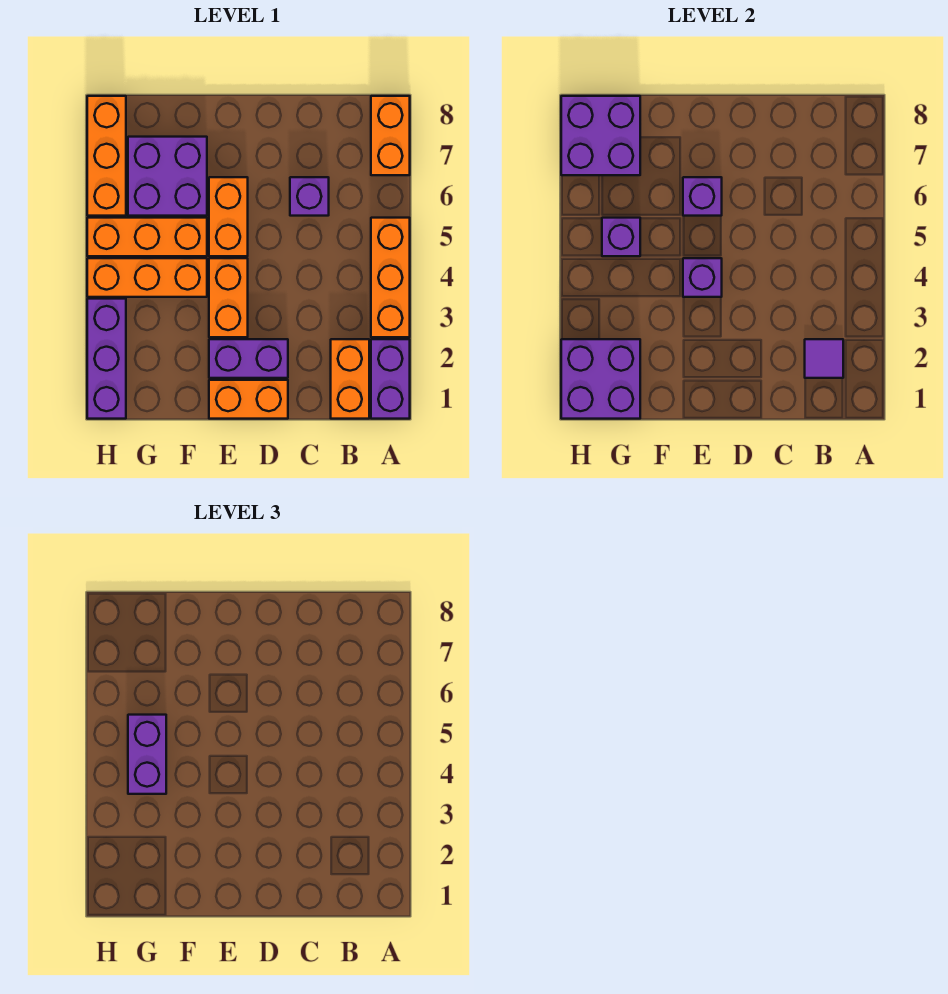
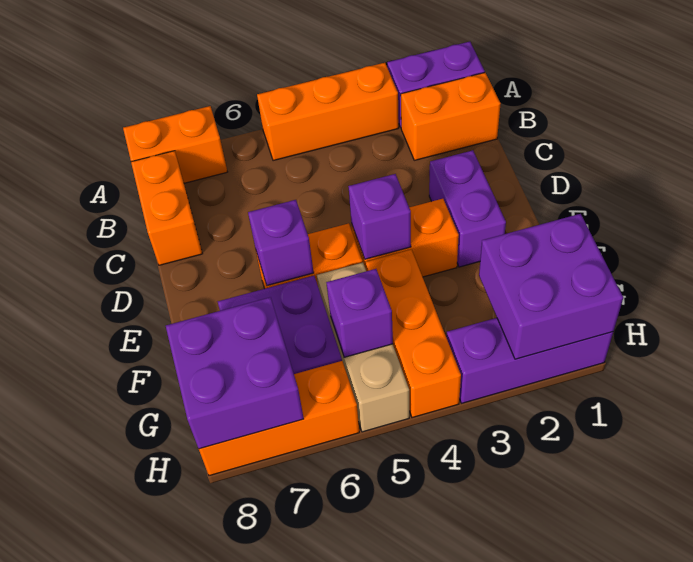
purple 1x1 tile [805,339,843,378] -> none
purple 1x1 brick [290,177,329,216] -> none
orange 1x2 brick [209,380,288,419] -> orange 1x2 brick moved to [131,151,203,265]
orange 1x3 brick [87,218,207,256] -> tan 1x3 brick [317,263,409,432]
purple 1x2 brick [128,715,166,794] -> none

